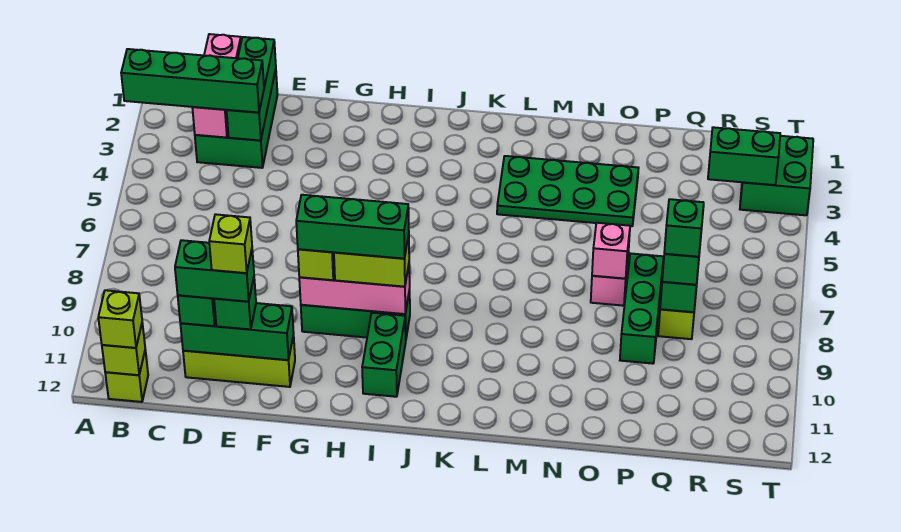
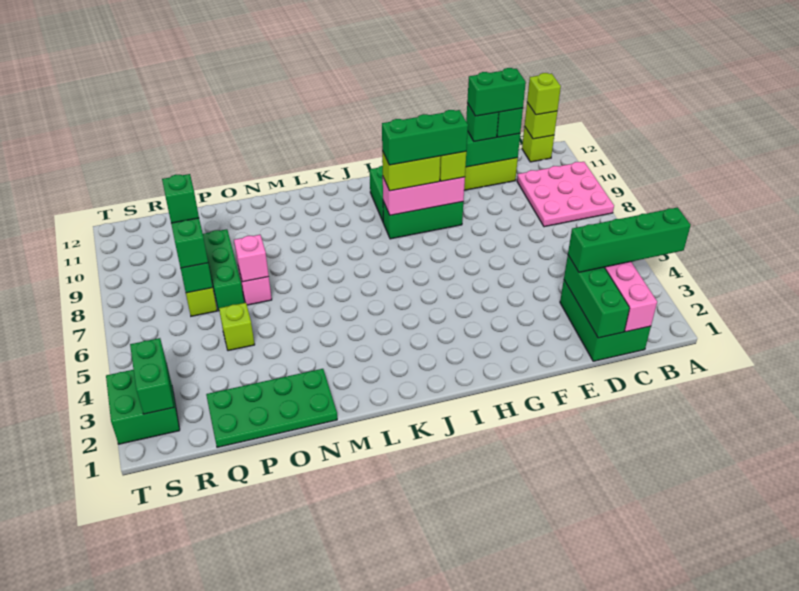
none -> pink 3x3 plate [517,162,614,227]
lime 1x1 brick [209,214,252,273] -> lime 1x1 brick moved to [219,303,255,351]
green 2x4 plate [497,156,638,226] -> green 2x4 plate moved to [206,369,337,447]
green 1x2 brick [708,127,780,185] -> green 1x2 brick turned to [130,338,174,414]

